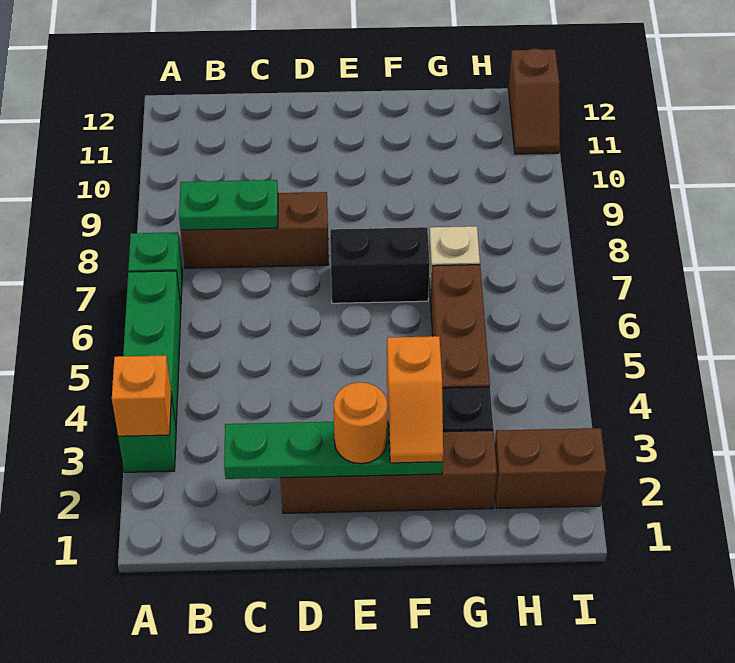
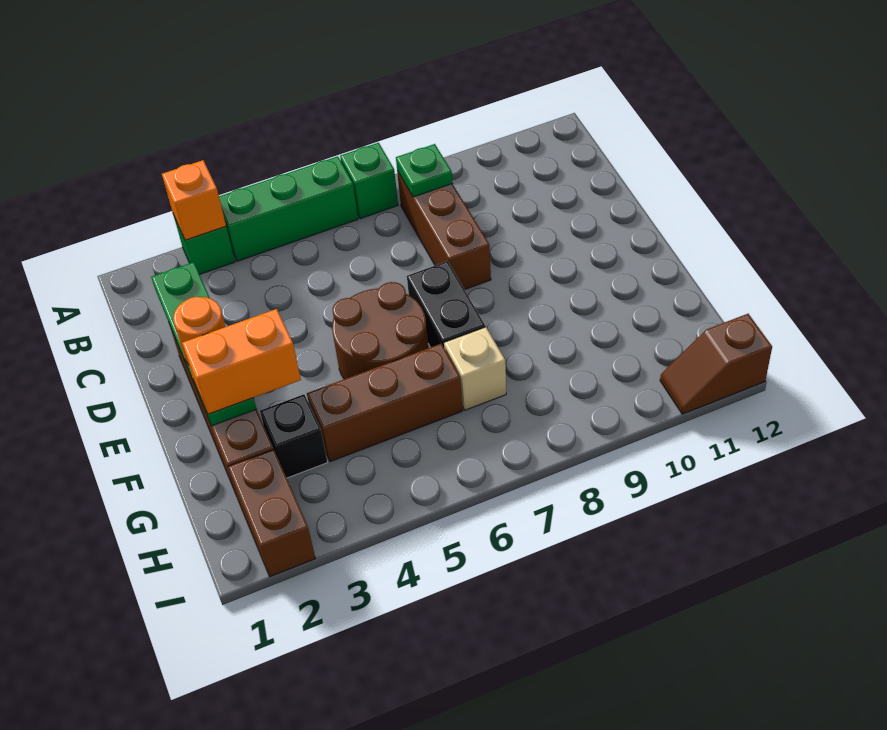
green 1x2 plate [179,180,278,230] -> green 1x1 plate [396,144,453,197]
none -> brown 2x2 round brick [332,282,428,379]
orange 1x2 slope [387,336,443,463] -> orange 1x2 brick [182,309,301,414]

